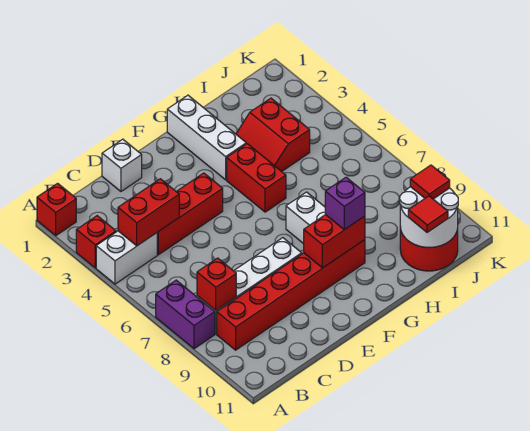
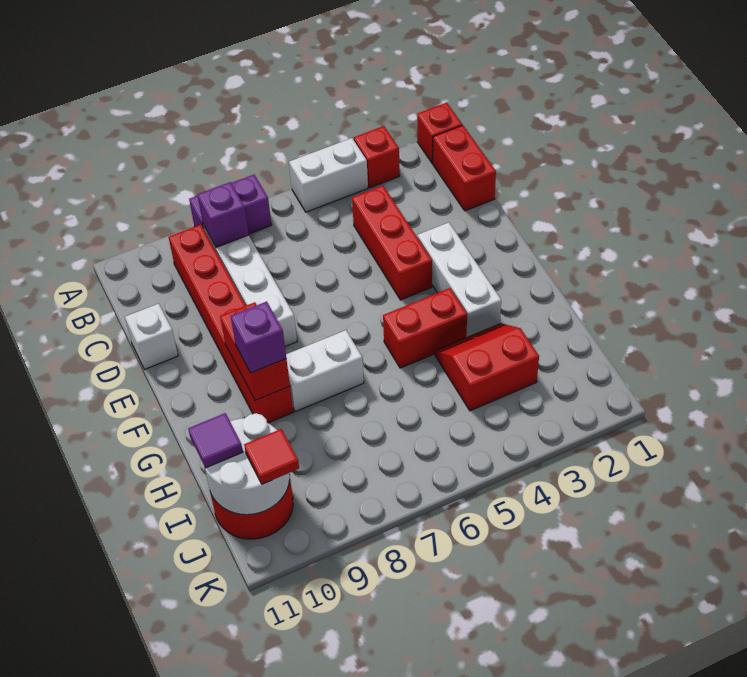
white 1x2 brick [96,231,157,284] -> white 1x2 brick turned to [289,138,368,212]
red 1x2 brick [118,179,179,246] -> red 1x2 brick moved to [433,125,496,211]
red 1x1 brick [197,258,236,310] -> purple 1x1 brick [197,182,249,247]
white 1x1 brick [102,139,142,191] -> white 1x1 brick moved to [125,303,178,369]
white 1x3 brick [167,95,246,180] -> white 1x3 brick turned to [417,222,501,337]
red 1x1 tile [408,196,448,232] -> purple 1x1 tile [188,413,243,468]

